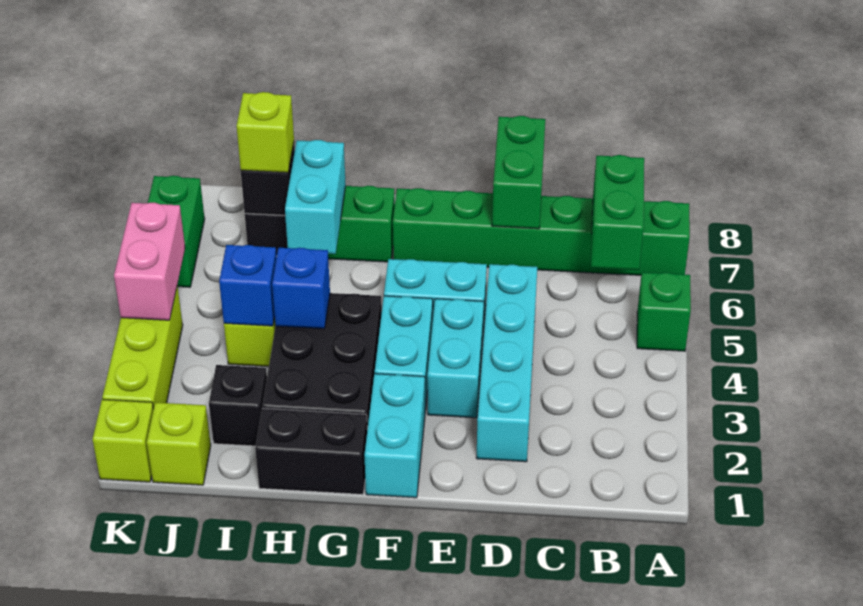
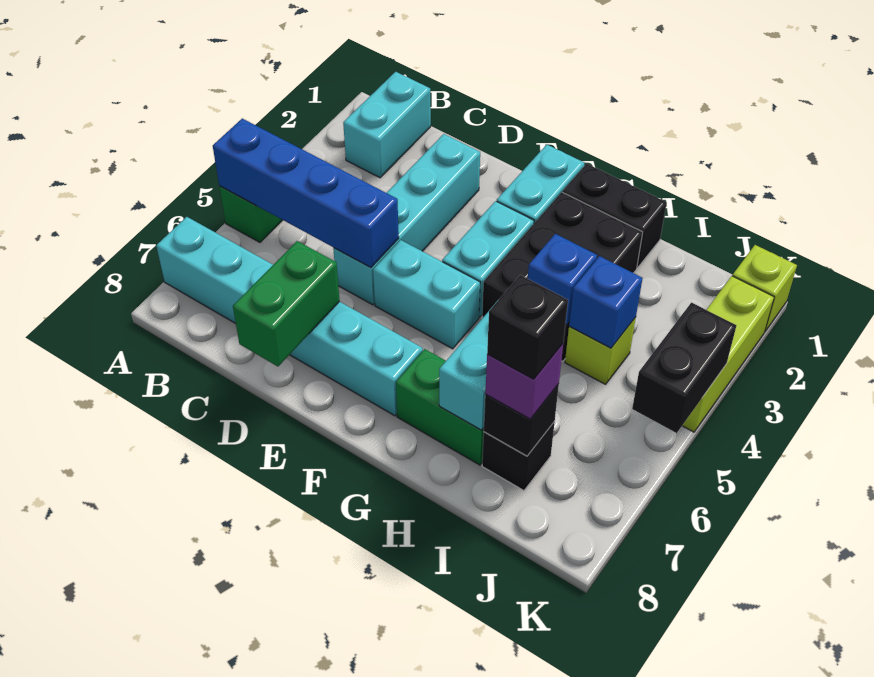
none -> blue 1x4 brick [213,119,399,267]
green 1x6 brick [393,188,690,275] -> cyan 1x6 brick [156,217,423,416]
green 1x2 brick [591,155,644,270] -> none
cyan 1x2 brick [427,299,484,418] -> cyan 1x2 brick moved to [343,72,431,178]
black 1x1 brick [209,365,267,446] -> black 1x1 brick moved to [487,275,568,379]
lime 1x1 brick [237,92,294,173] -> purple 1x1 brick [485,344,563,419]
lime 1x1 brick [147,402,211,485] -> none
pink 1x2 brick [114,203,185,320] -> black 1x2 brick [632,303,736,433]
green 1x2 brick [148,176,205,287] -> none

